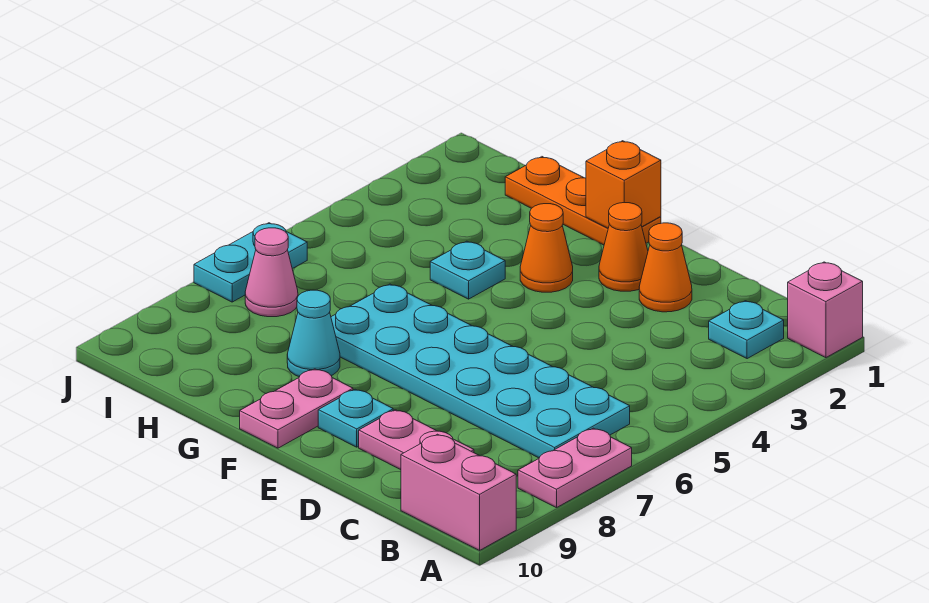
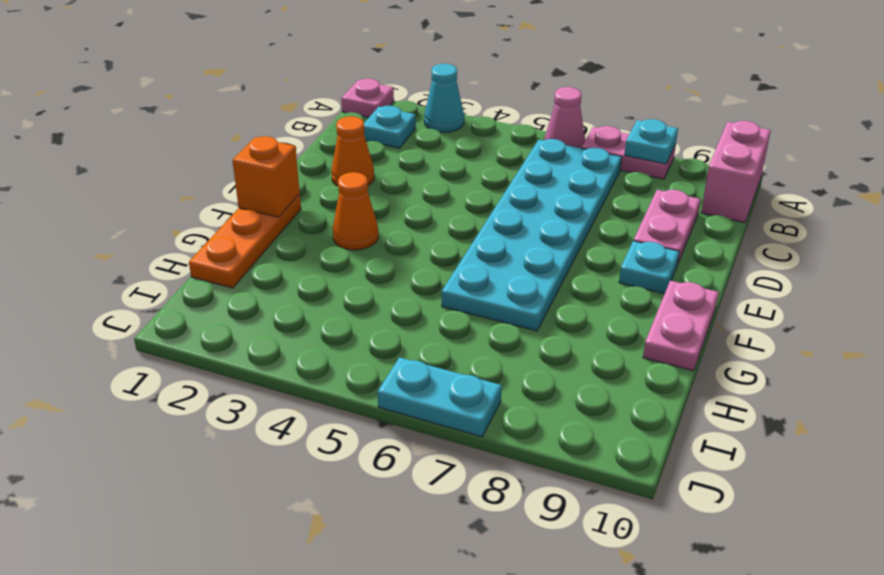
pink 1x1 brick [788,262,863,358] -> pink 1x1 plate [341,79,394,117]
orange 1x1 cone [599,203,648,291] -> none
pink 1x2 plate [240,369,353,448] -> pink 1x2 plate turned to [643,281,719,371]
cyan 1x1 plate [430,241,505,299] -> cyan 1x1 plate moved to [624,119,678,164]
cyan 1x1 cone [287,290,340,377] -> cyan 1x1 cone moved to [424,64,464,132]
pink 1x1 cone [245,228,298,317] -> pink 1x1 cone moved to [544,87,586,148]

